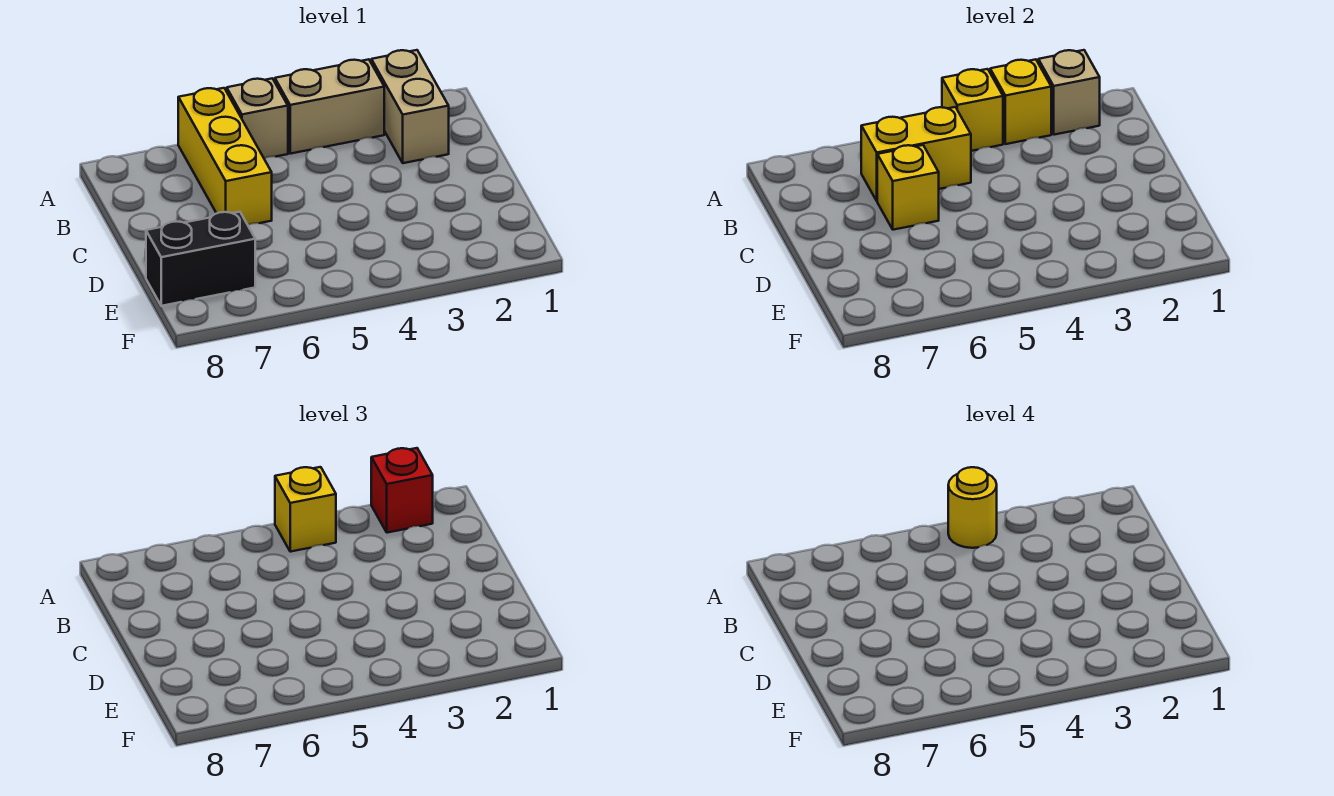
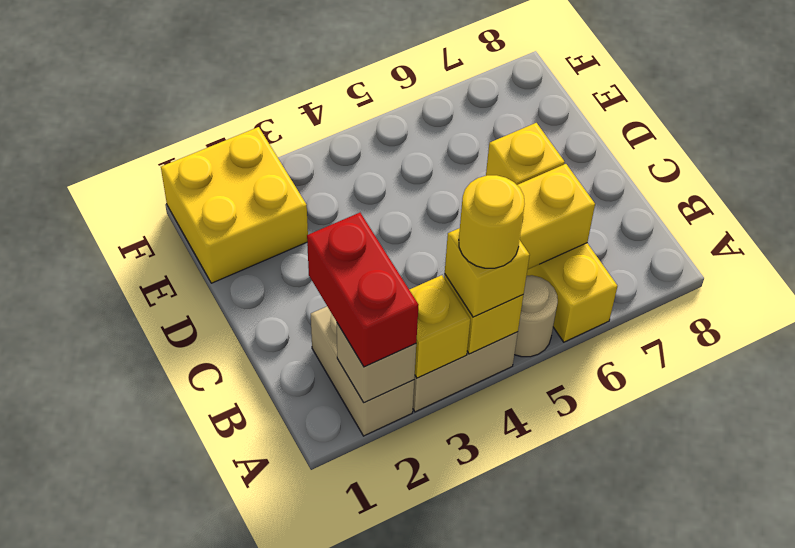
red 1x1 brick [371,448,433,533] -> red 1x2 brick [307,213,418,367]
tan 1x1 brick [227,78,288,158] -> tan 1x1 round brick [514,275,558,357]
none -> yellow 2x2 brick [161,127,308,283]
black 1x2 brick [146,212,255,306] -> none

